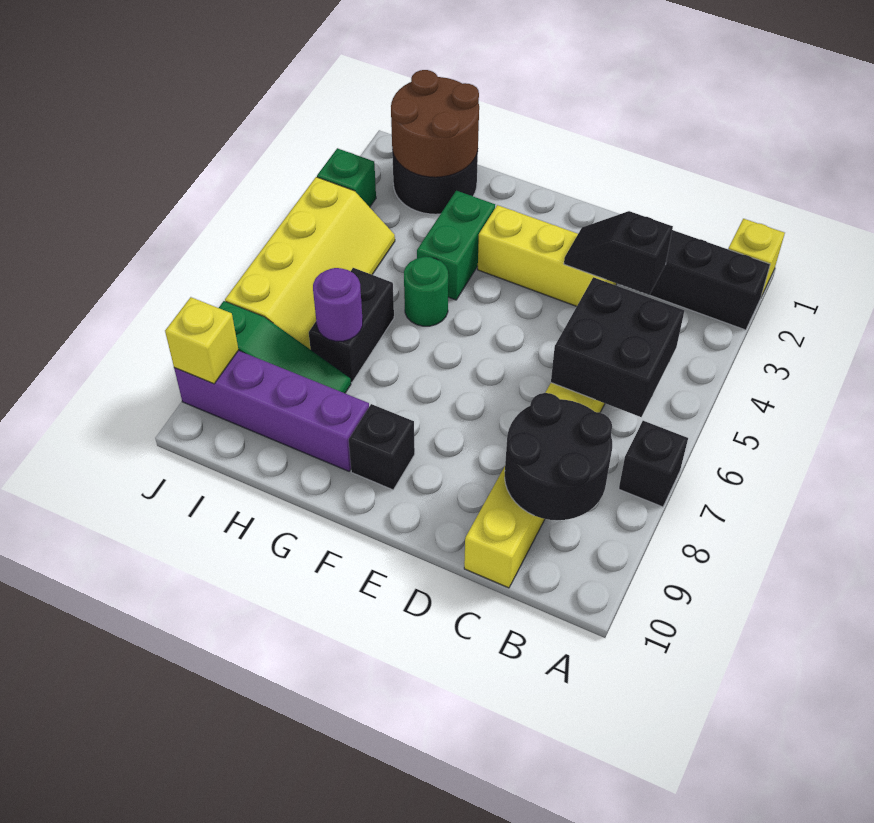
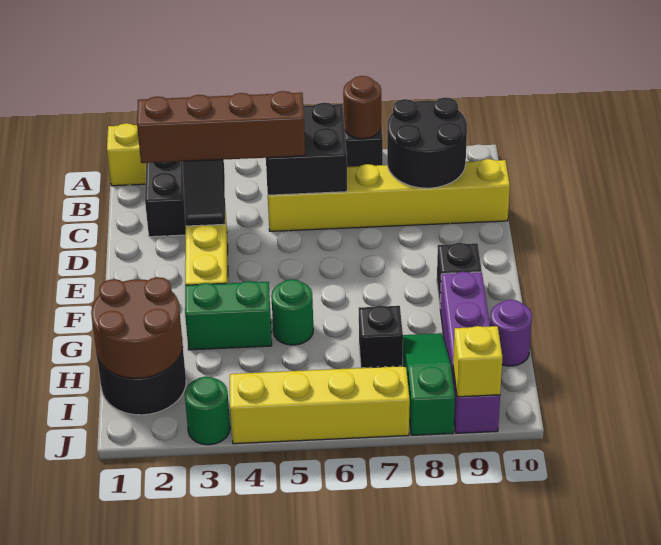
none -> brown 1x1 round brick [343,76,381,139]
none -> brown 1x4 brick [137,91,305,163]
black 1x2 brick [309,268,394,382] -> black 1x1 brick [359,305,403,368]
purple 1x1 round brick [313,268,363,341] -> purple 1x1 round brick moved to [490,300,532,366]
green 1x1 brick [317,148,376,207] -> green 1x1 round brick [185,376,230,445]

